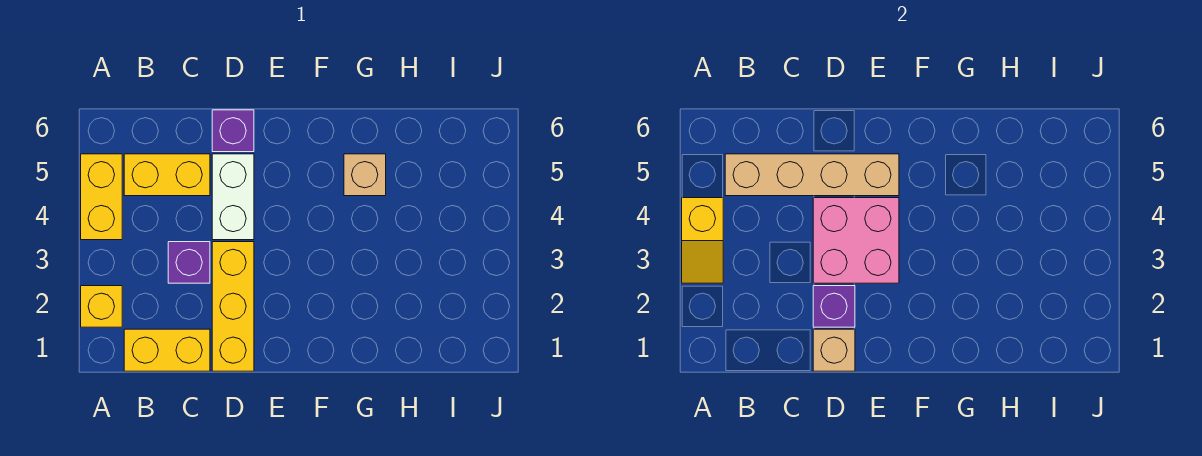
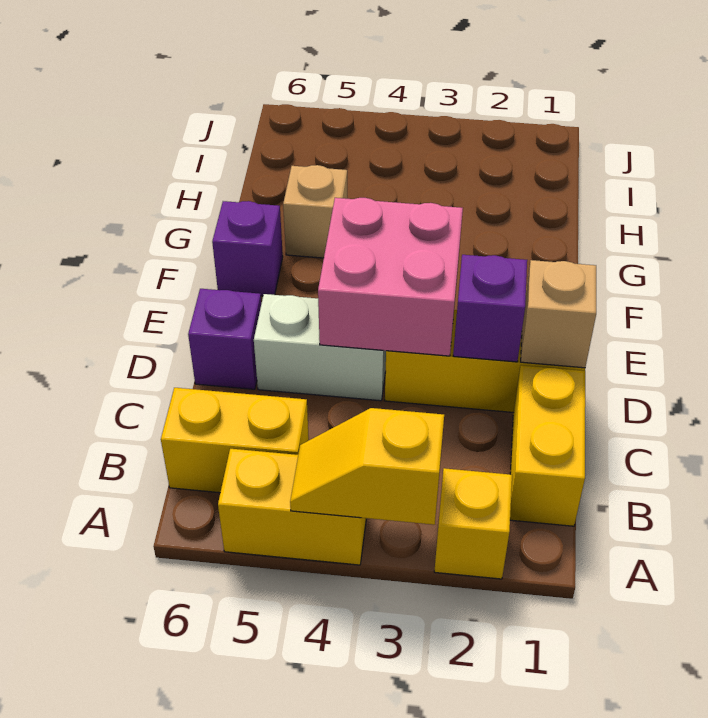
yellow 1x2 slope [682,198,723,283] -> yellow 1x2 slope turned to [290,408,444,525]
yellow 1x2 brick [124,154,210,196] -> yellow 1x2 brick turned to [161,388,309,493]
tan 1x4 brick [725,154,899,196] -> none
purple 1x1 brick [168,242,210,283] -> purple 1x1 brick moved to [212,201,283,296]

